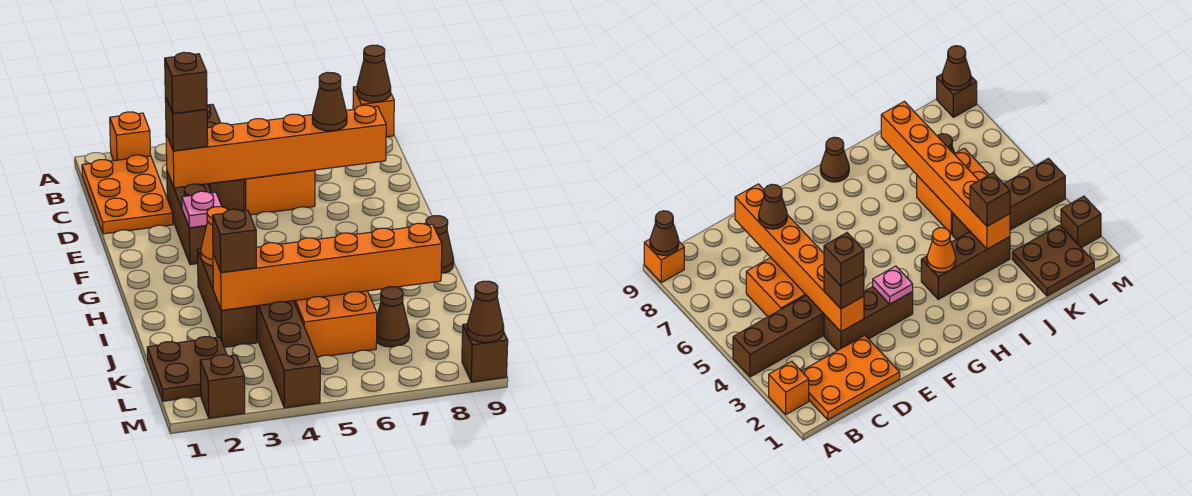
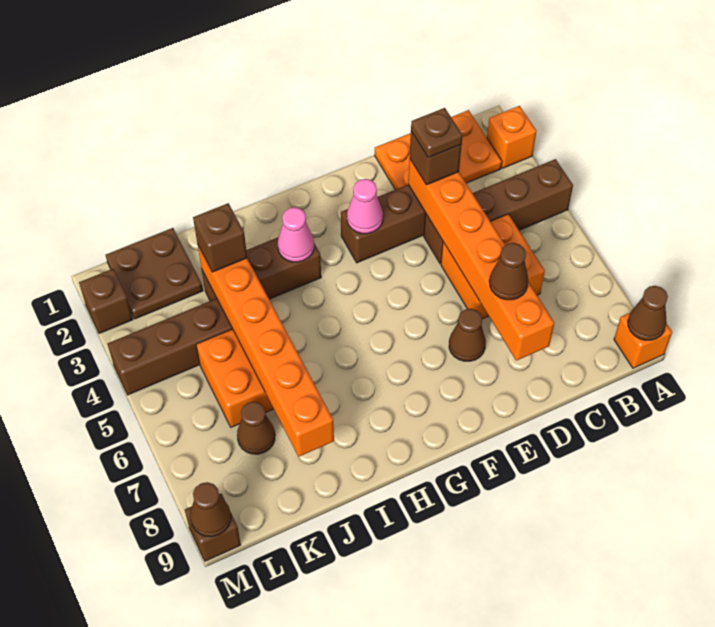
brown 1x1 brick [165,52,207,113] -> brown 1x1 plate [411,108,463,158]
pink 1x1 plate [182,191,222,228] -> pink 1x1 cone [347,179,383,234]
orange 1x1 cone [201,207,228,266] -> pink 1x1 cone [278,207,314,262]
brown 1x1 cone [426,216,454,273] -> brown 1x1 cone moved to [449,309,486,361]

